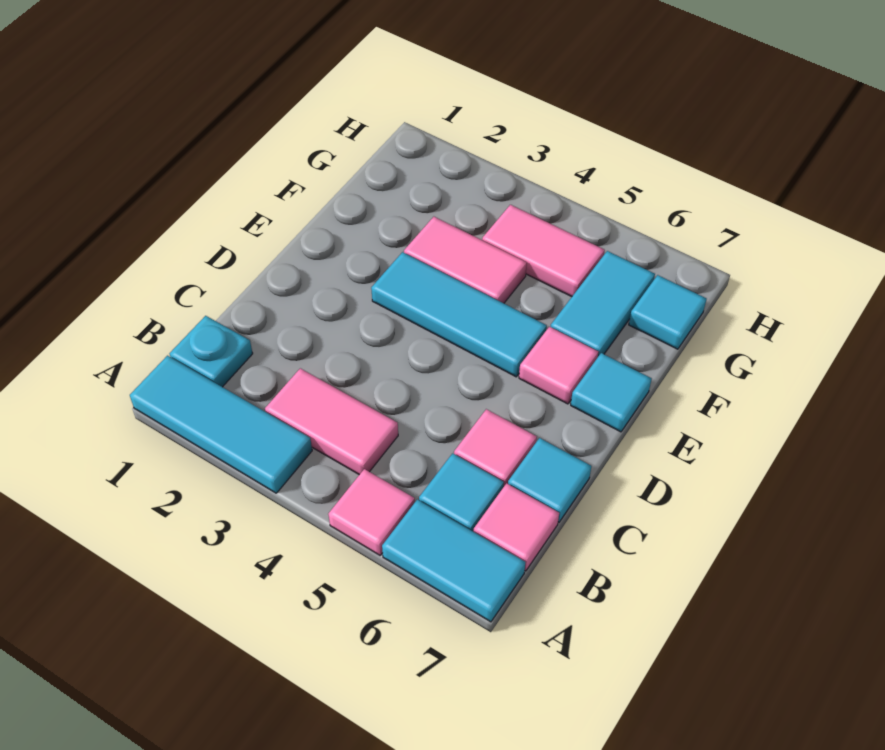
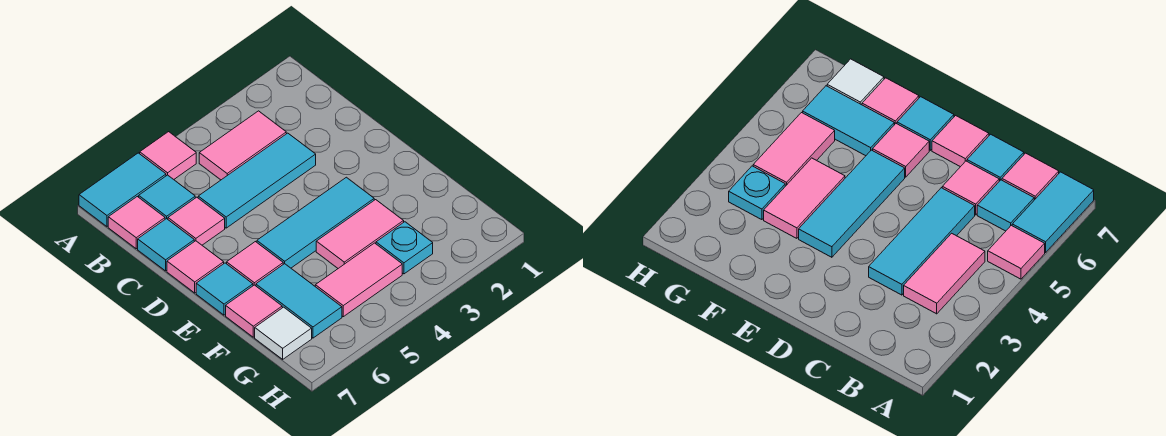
cyan 1x3 tile [130,356,312,493] -> cyan 1x3 tile moved to [198,133,316,228]
cyan 1x1 plate [170,316,253,387] -> cyan 1x1 plate moved to [376,222,433,274]
none -> pink 1x1 tile [167,241,224,293]
none -> pink 1x1 tile [226,285,282,337]
cyan 1x1 tile [629,275,707,349] -> white 1x1 tile [255,307,312,359]

